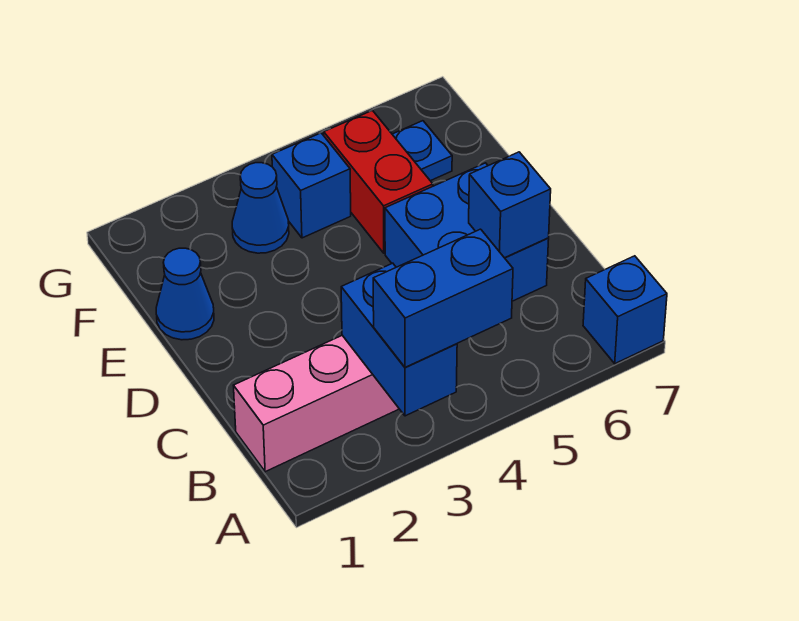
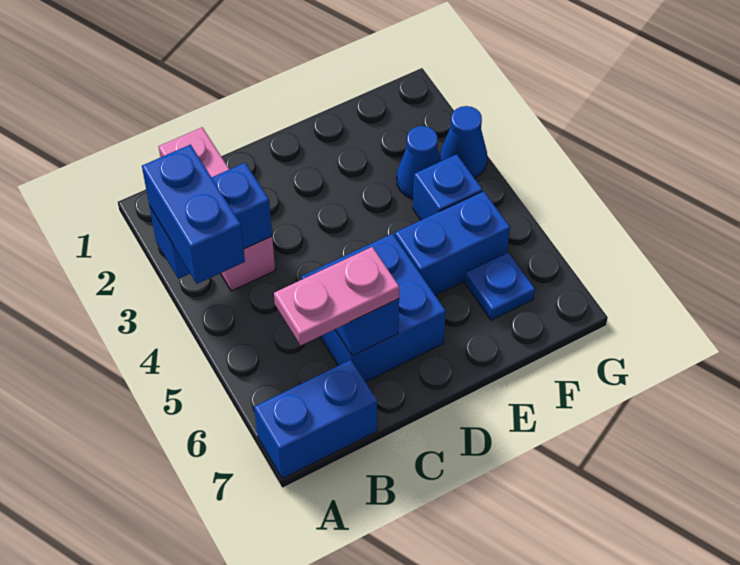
blue 1x1 brick [583,256,667,364] -> blue 1x2 brick [254,360,377,479]
none -> pink 1x2 plate [274,247,399,345]
blue 1x1 cone [156,248,214,340] -> blue 1x1 cone moved to [440,106,487,178]
red 1x2 brick [324,110,433,253] -> blue 1x2 brick [395,191,510,295]

